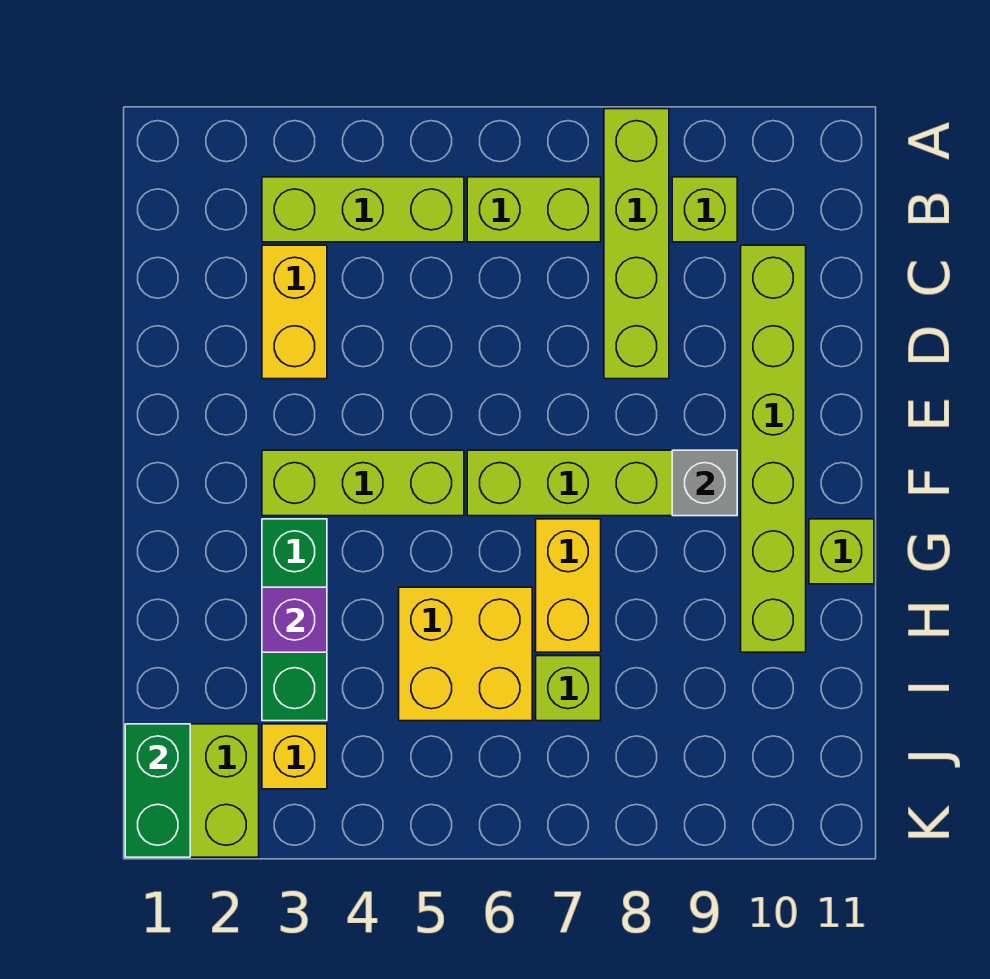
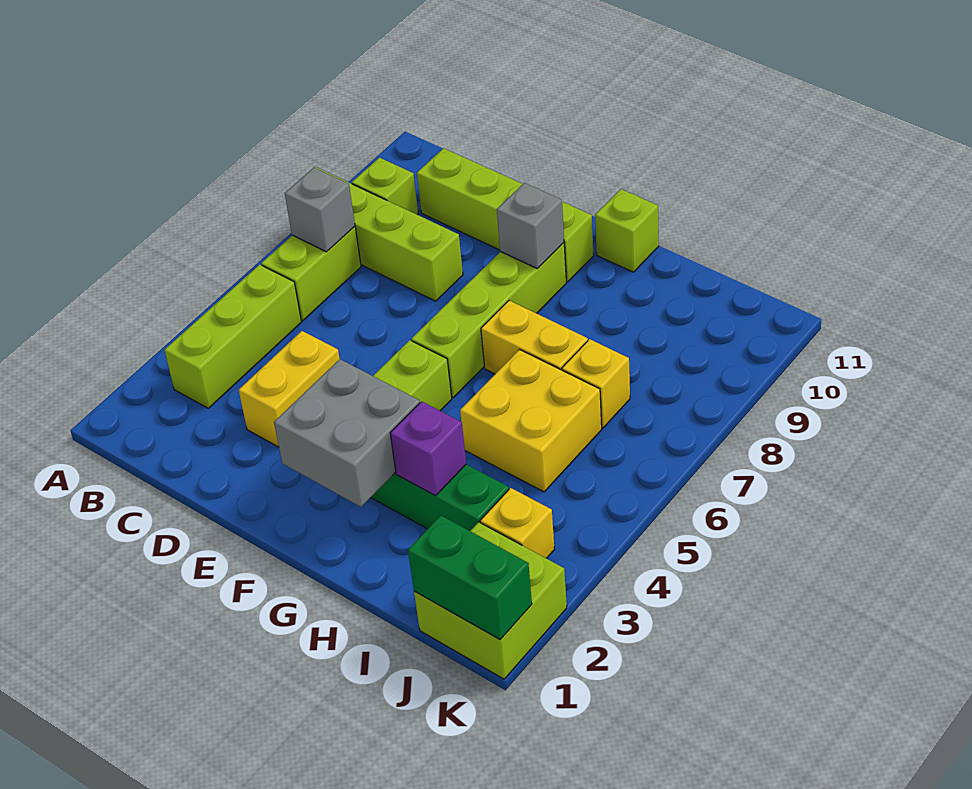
none -> grey 1x1 brick [285,168,355,252]
yellow 1x2 brick [262,245,327,379] -> yellow 1x2 brick turned to [239,331,340,447]
lime 1x6 brick [741,245,806,652] -> lime 1x4 brick [417,148,594,282]
none -> grey 2x2 brick [274,359,420,507]
lime 1x1 brick [536,656,601,721] -> yellow 1x1 brick [562,339,630,428]

